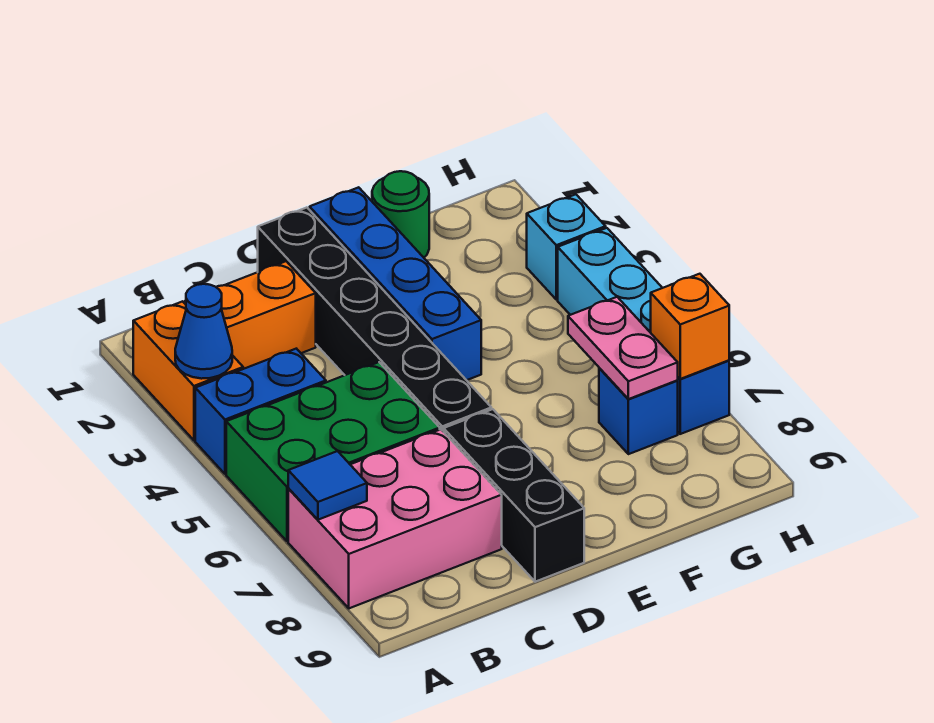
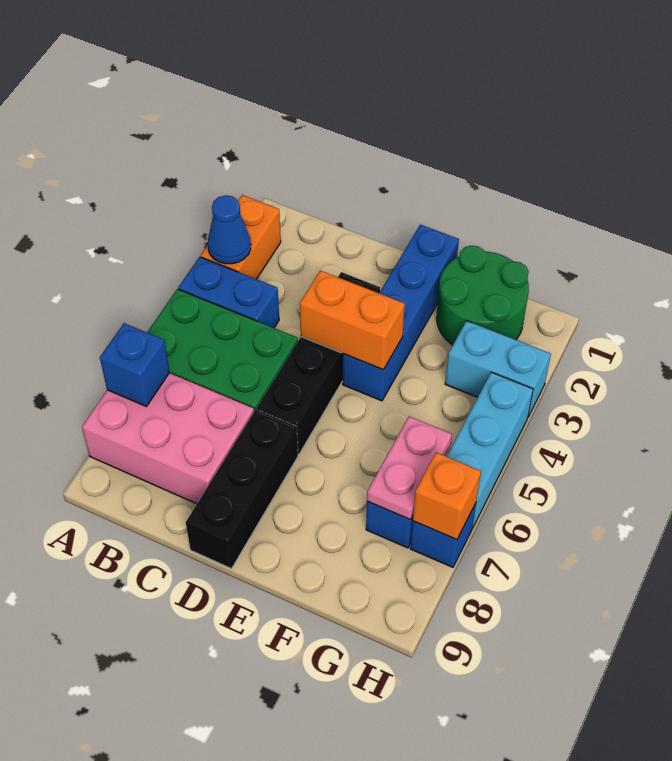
blue 1x1 tile [288,451,367,520] -> blue 1x1 brick [100,323,169,407]
orange 1x2 brick [185,261,316,369] -> orange 1x2 brick moved to [300,270,405,370]
black 1x6 brick [258,208,491,432] -> black 1x4 brick [257,272,380,454]
green 1x1 round brick [372,171,429,257] -> green 2x2 round brick [436,246,529,345]
cyan 1x1 brick [527,194,606,300] -> cyan 1x2 brick [445,321,551,417]

